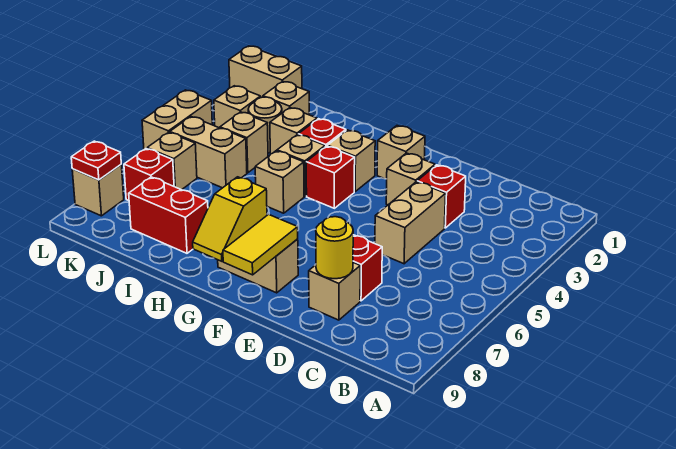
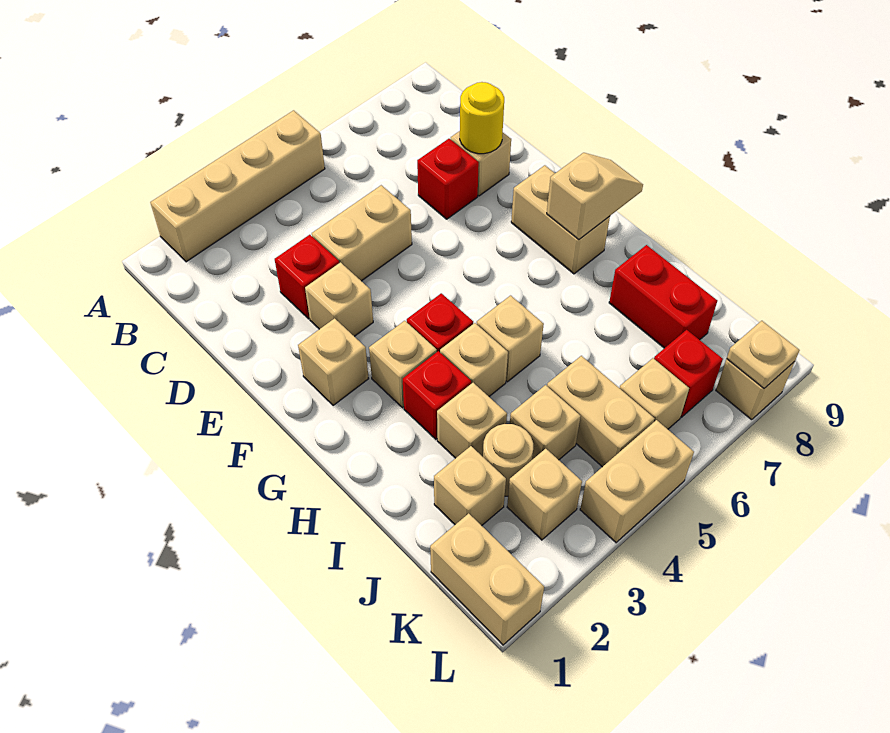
none -> tan 1x4 brick [150,110,325,262]
yellow 1x2 tile [223,214,298,275] -> none
yellow 1x2 slope [193,177,267,261] -> tan 1x2 slope [547,153,643,240]
red 1x1 plate [71,141,121,180] -> tan 1x1 plate [727,321,799,388]

